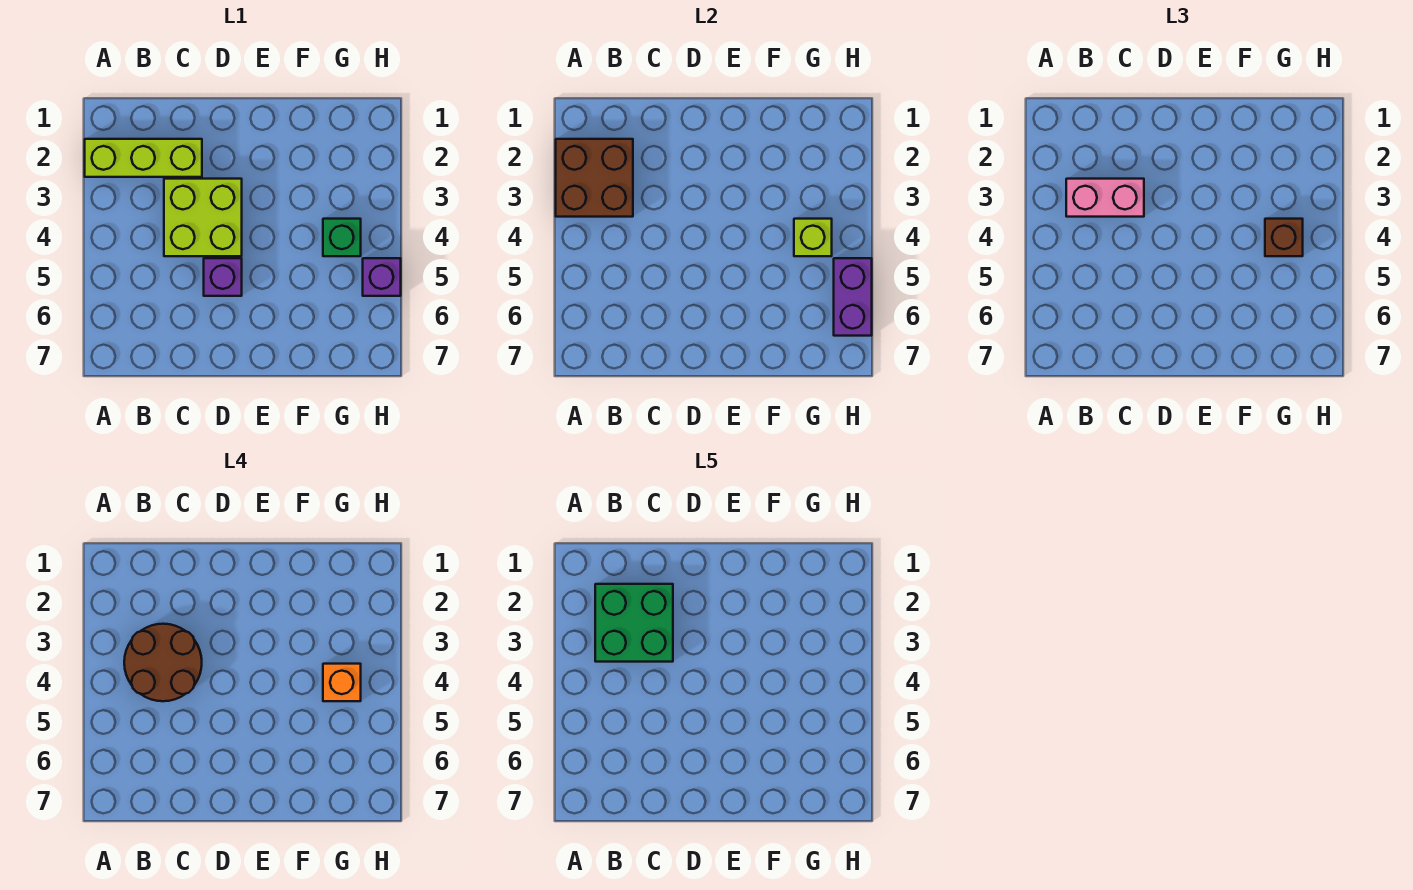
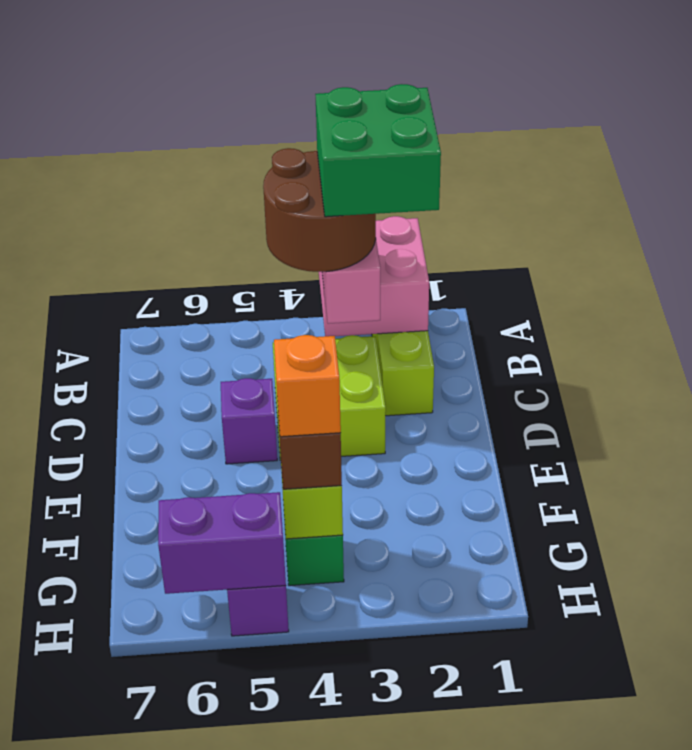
brown 2x2 brick [556,139,633,217] -> pink 2x2 brick [319,216,429,336]

